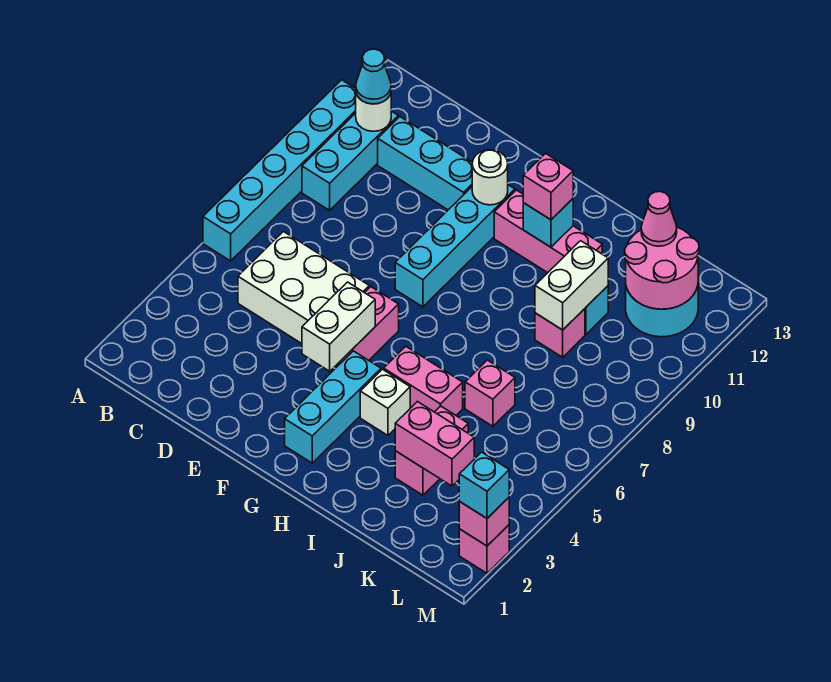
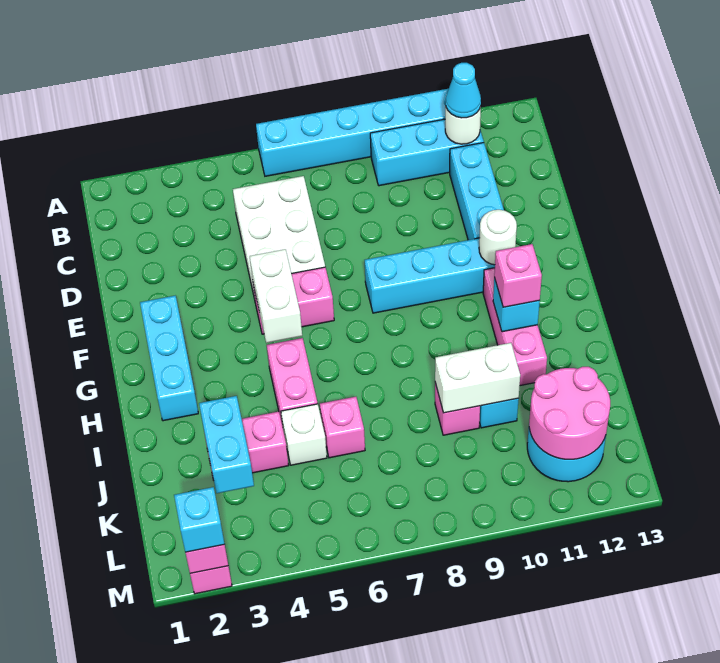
white 1x2 brick [302,282,375,371] -> white 1x2 brick turned to [250,249,302,343]
cyan 1x3 brick [285,351,381,463] -> cyan 1x3 brick turned to [140,296,198,421]
white 1x1 brick [360,369,410,435] -> white 1x1 brick moved to [281,404,327,465]
pink 1x2 brick [395,402,474,486] -> cyan 1x2 brick [199,396,254,493]
pink 1x1 cone [641,192,677,246] -> none

